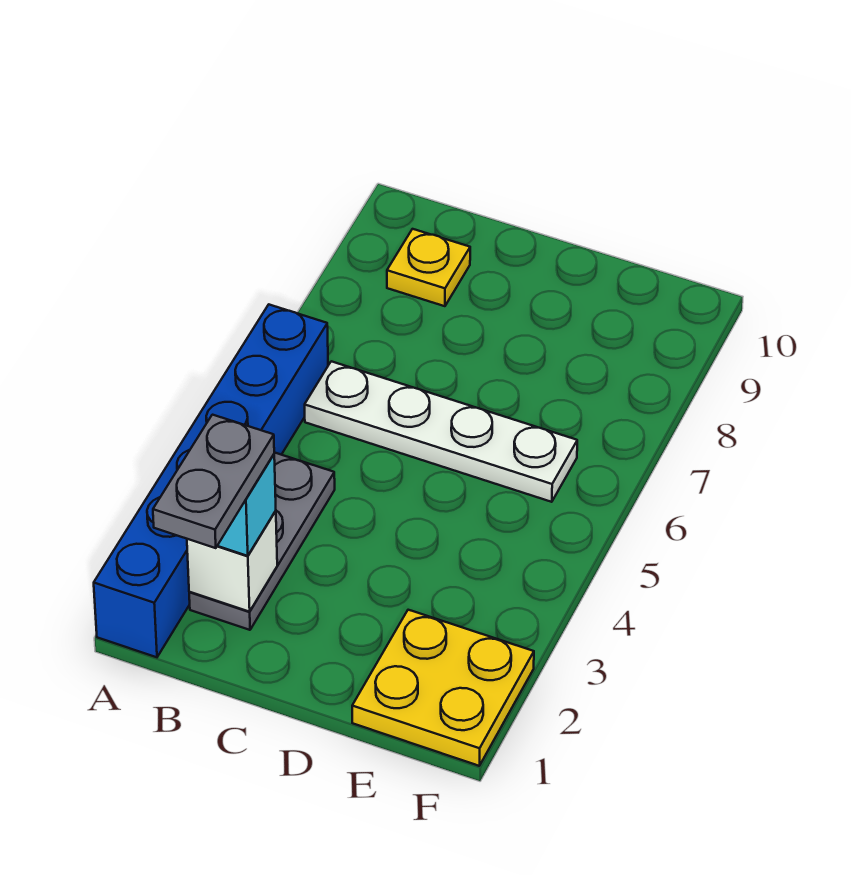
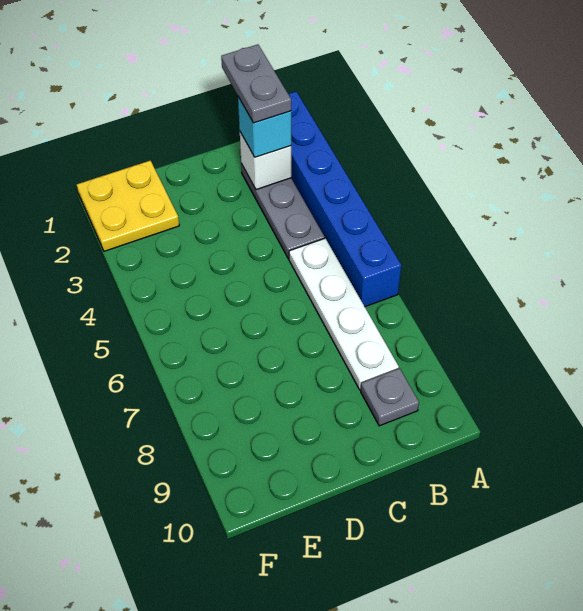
white 1x4 plate [305,361,577,502] -> white 1x4 plate turned to [289,238,399,390]
yellow 1x1 plate [387,229,470,306] -> grey 1x1 plate [361,368,419,426]

